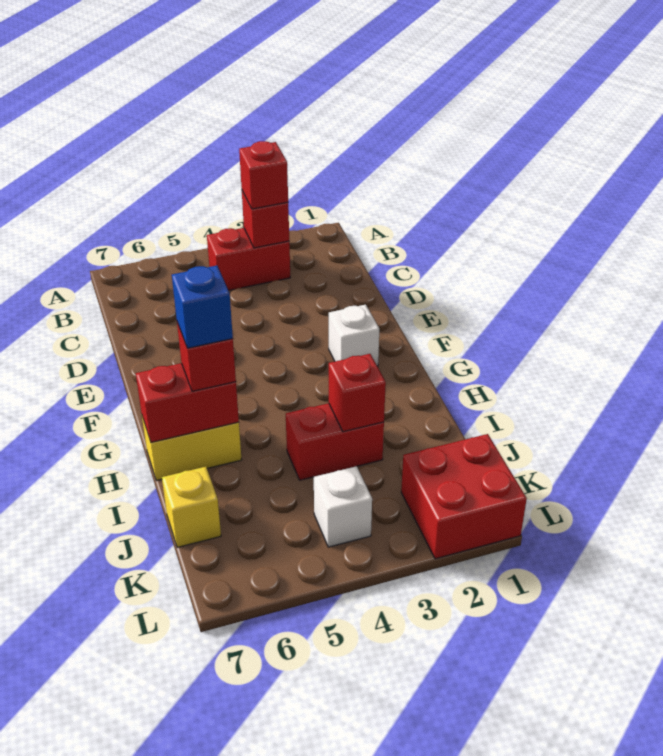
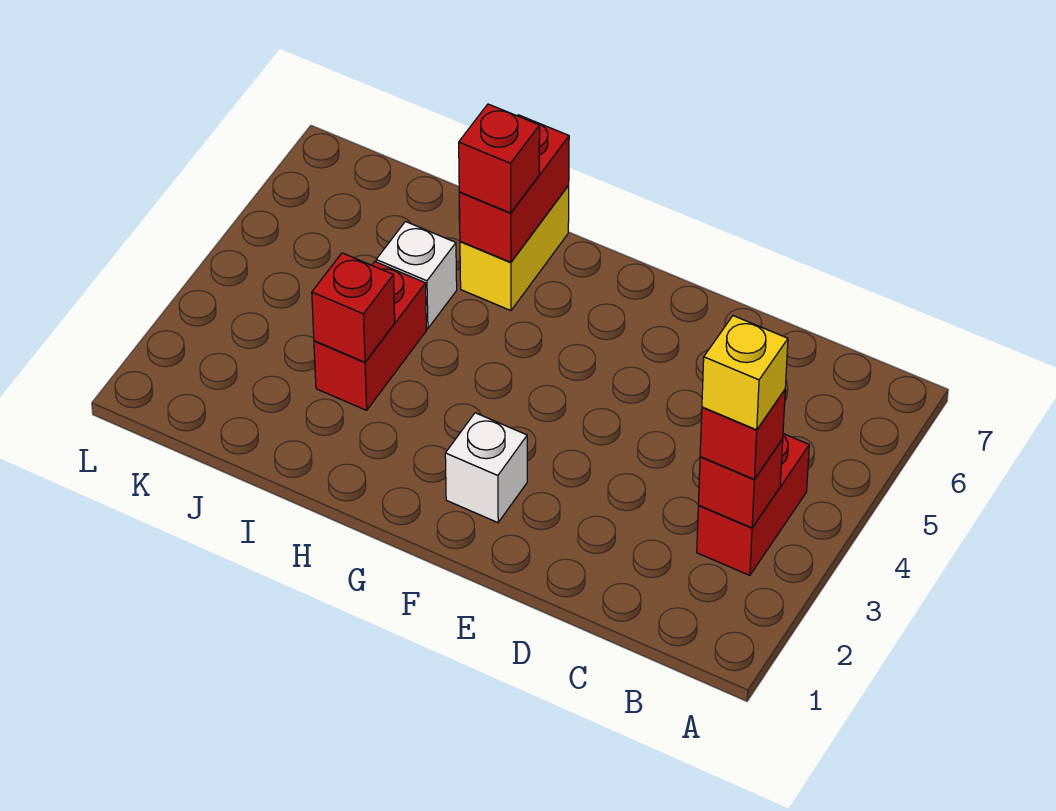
blue 1x1 brick [172,266,233,348] -> none
yellow 1x1 brick [162,467,221,547] -> yellow 1x1 brick moved to [702,316,788,430]
red 2x2 brick [401,434,527,559] -> none
white 1x1 brick [314,466,372,547] -> white 1x1 brick moved to [376,222,457,329]

